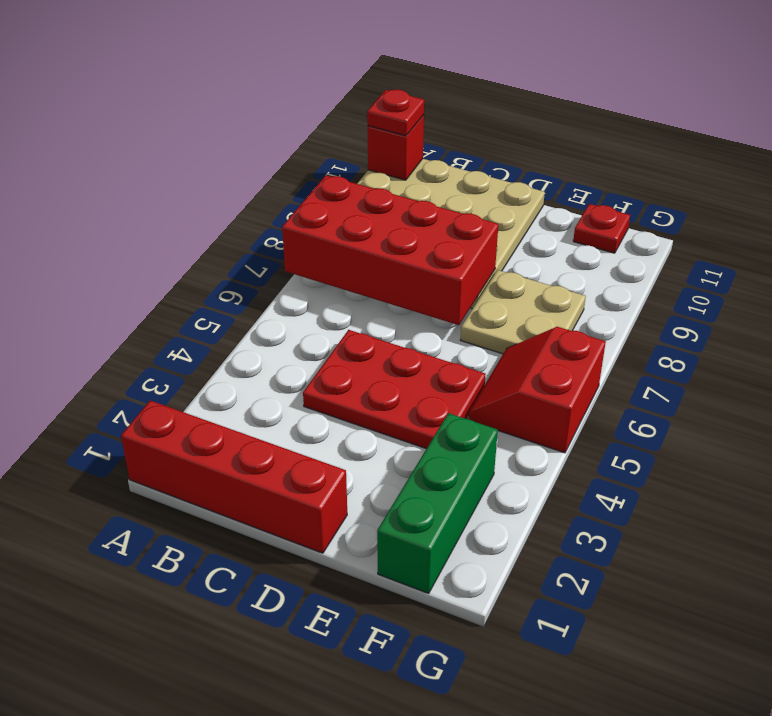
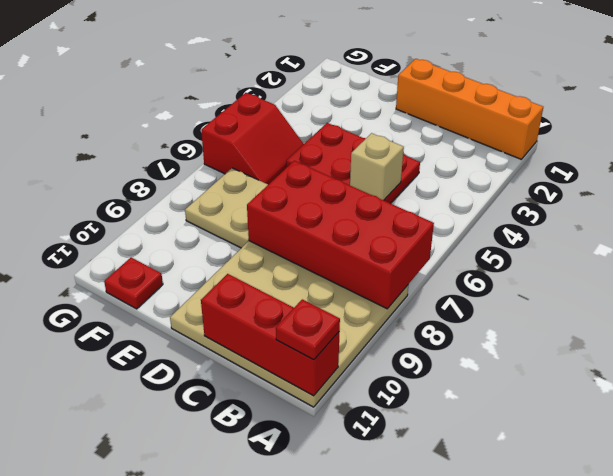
red 1x4 brick [121,401,347,553] -> orange 1x4 brick [396,59,543,159]
red 1x1 brick [368,115,424,180] -> red 1x3 brick [201,274,340,396]
none -> tan 1x1 brick [350,133,404,200]
green 1x3 brick [377,413,498,593] -> none

